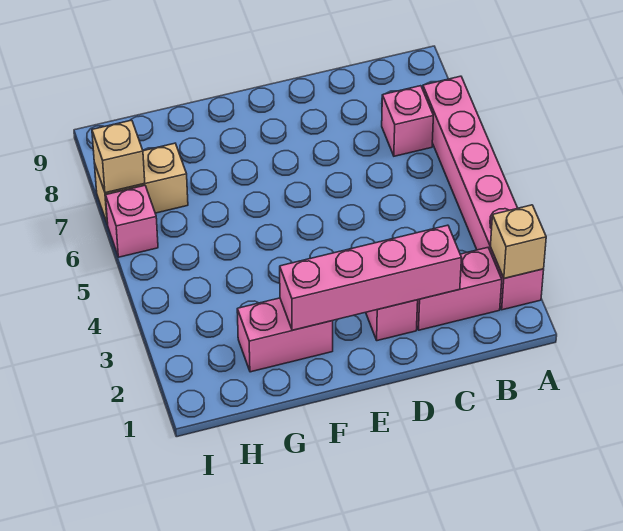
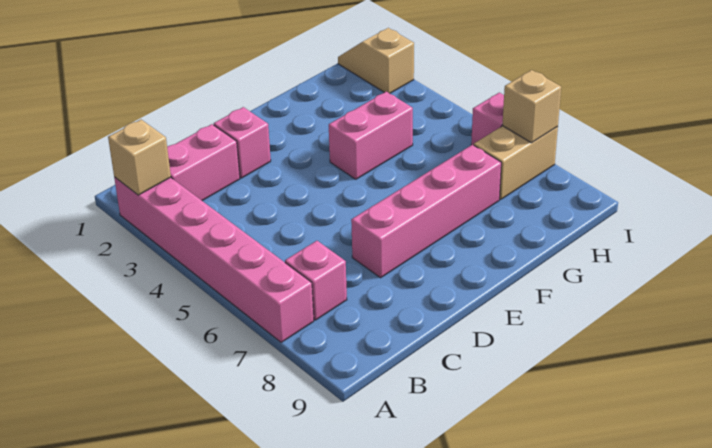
pink 1x4 brick [280,225,461,330] -> pink 1x4 brick moved to [351,145,501,278]
pink 1x2 brick [237,298,333,372] -> pink 1x2 brick moved to [329,92,413,179]
none -> tan 1x2 slope [338,28,414,94]

